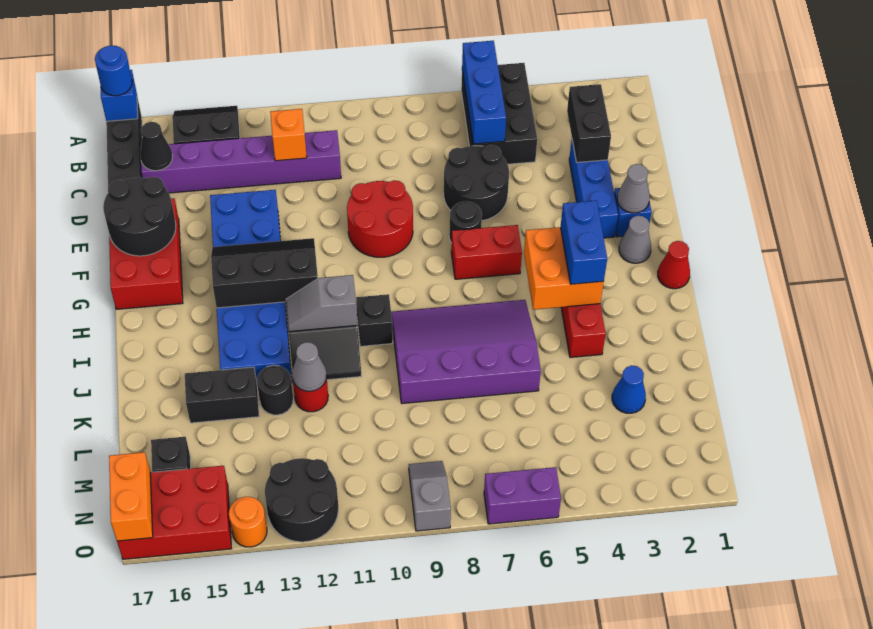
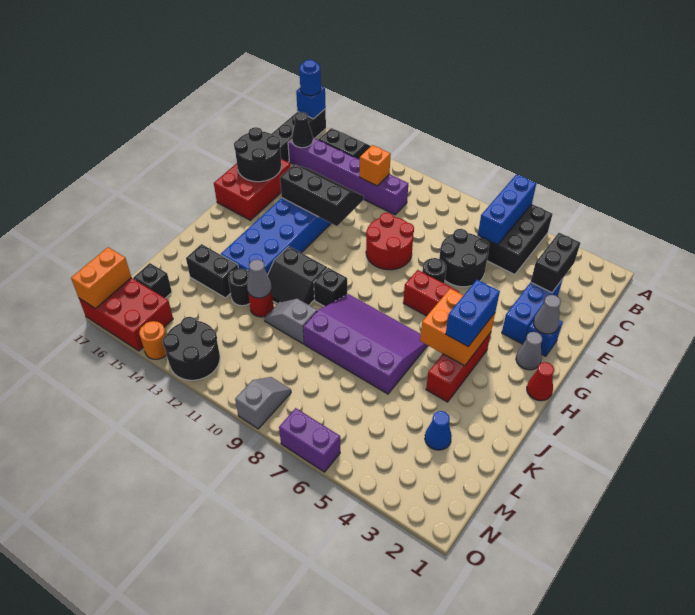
black 2x3 slope [211,238,318,308] -> black 2x3 slope moved to [280,165,364,226]
grey 1x2 slope [286,275,357,332] -> grey 1x2 slope moved to [264,299,317,344]

